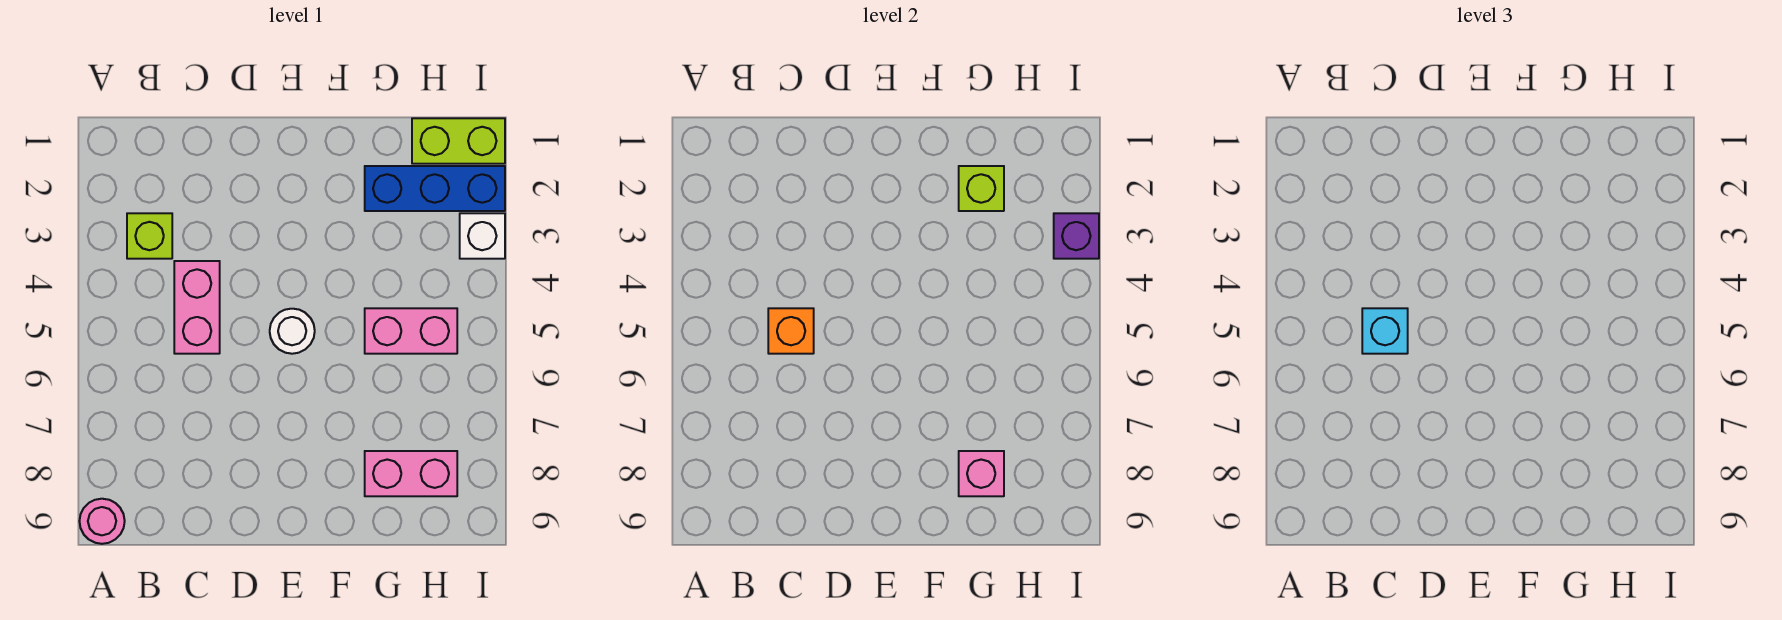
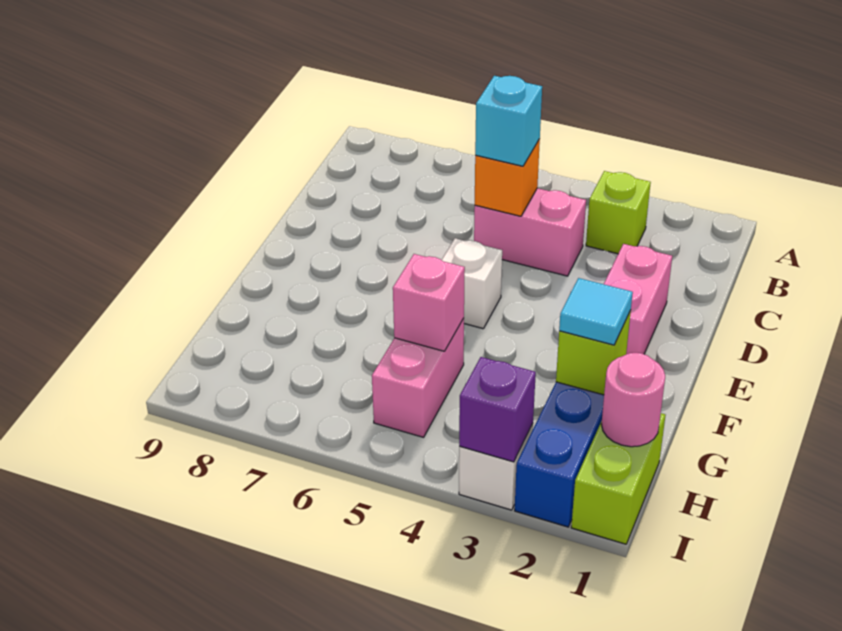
pink 1x1 round brick [79,499,125,544] -> pink 1x1 round brick moved to [601,353,665,447]
white 1x1 round brick [270,309,315,354] -> white 1x1 brick [442,238,502,329]
none -> cyan 1x1 tile [559,278,633,345]
pink 1x2 brick [365,451,457,496] -> pink 1x2 brick moved to [604,244,672,354]
pink 1x1 brick [959,451,1004,496] -> pink 1x1 brick moved to [393,254,465,351]

